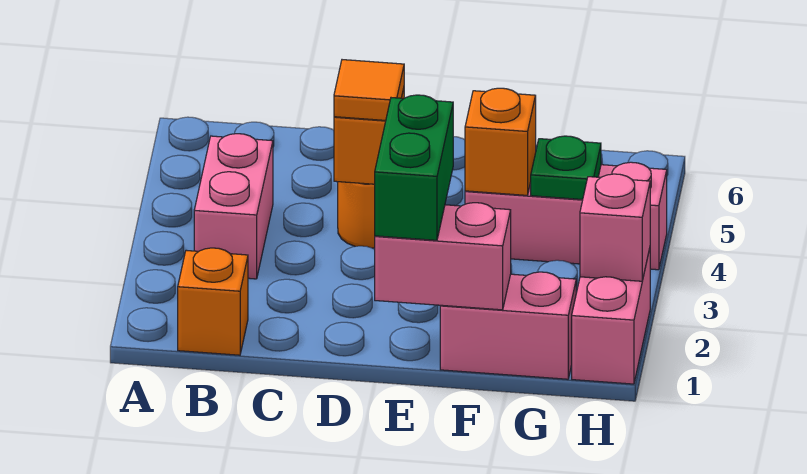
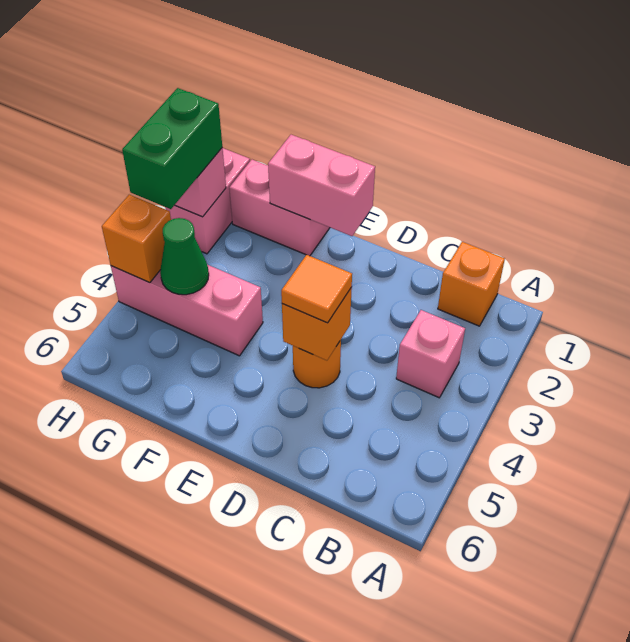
pink 1x2 brick [194,134,273,279] -> pink 1x1 brick [396,310,465,398]
green 1x2 brick [375,95,453,240] -> green 1x2 brick moved to [122,88,222,209]
orange 1x1 brick [465,88,536,195] -> orange 1x1 brick moved to [102,195,171,282]
green 1x1 plate [531,136,601,200] -> green 1x1 cone [160,218,209,295]

